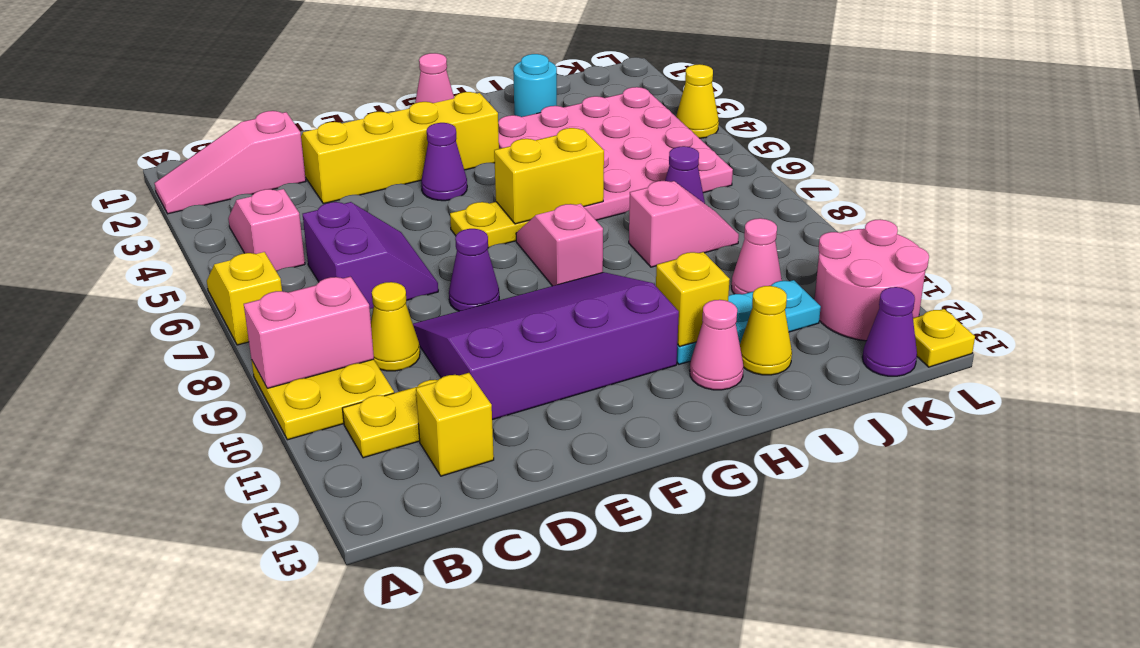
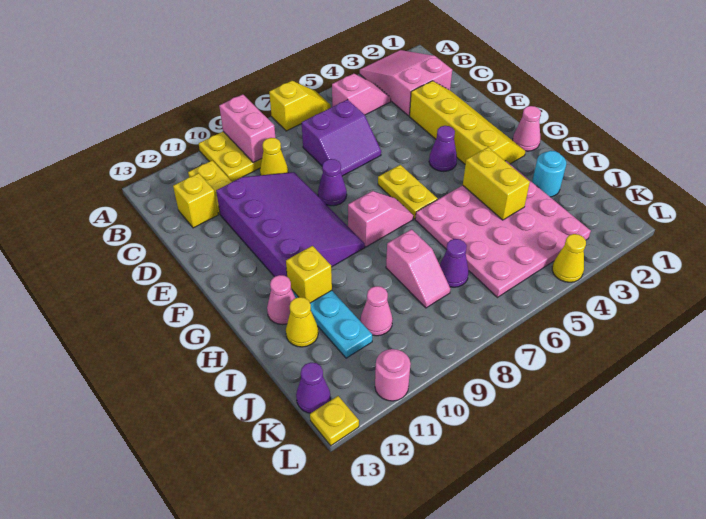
pink 1x3 slope [154,111,306,214] -> pink 2x3 slope [360,50,452,116]
yellow 1x2 brick [494,128,604,224] -> yellow 1x2 brick moved to [463,147,530,220]
pink 2x2 round brick [815,219,929,341] -> pink 1x1 round brick [375,349,411,401]

